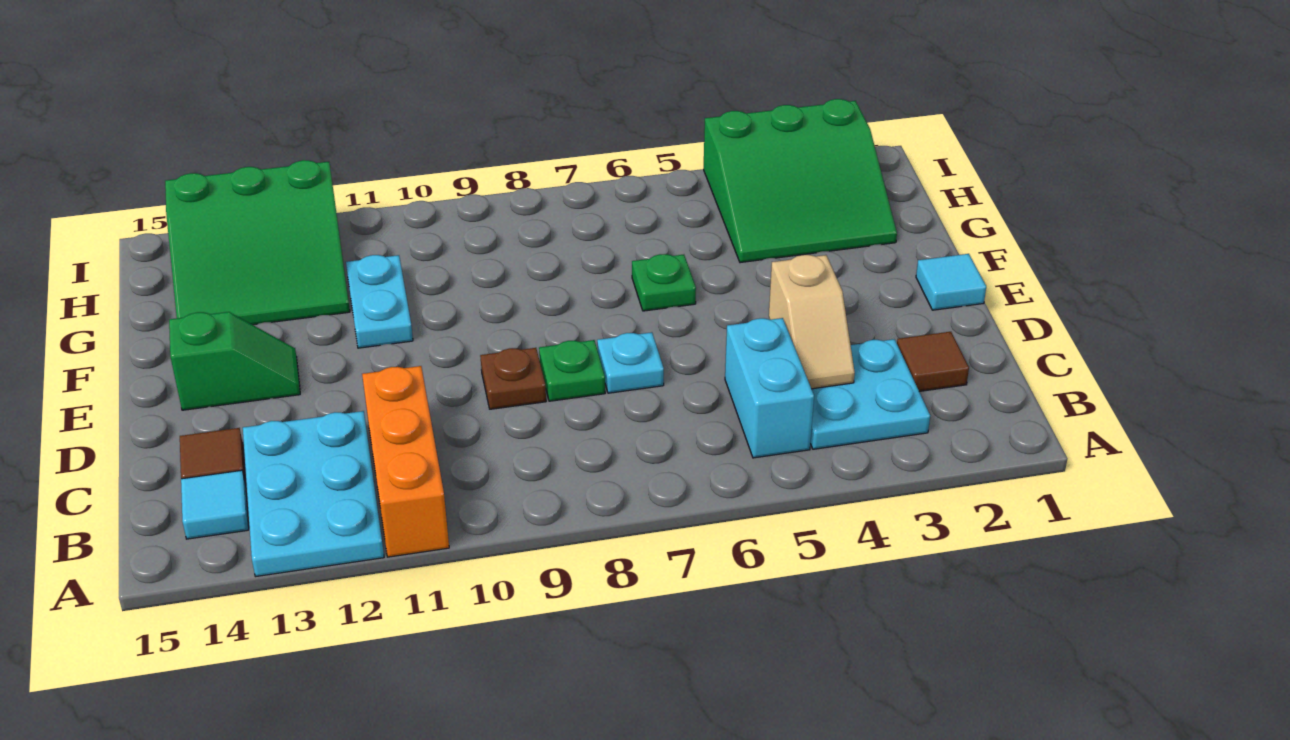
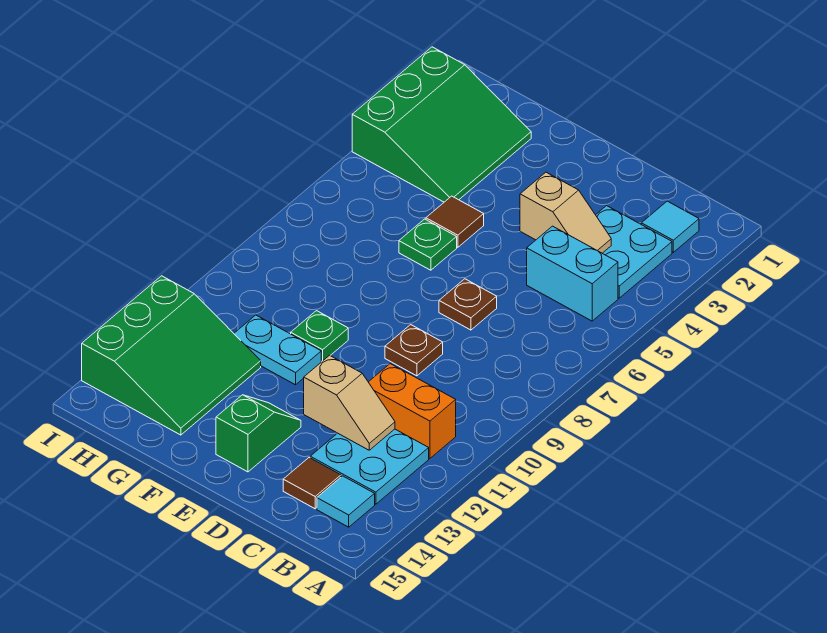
orange 1x3 brick [362,366,449,557] -> orange 1x2 brick [369,364,456,458]
cyan 2x3 plate [243,411,384,577] -> cyan 2x2 plate [310,429,429,504]
brown 1x1 tile [897,332,969,391] -> brown 1x1 tile moved to [426,196,484,247]
none -> tan 1x2 slope [304,355,395,450]
cyan 1x1 plate [597,332,664,393] -> brown 1x1 plate [439,279,497,330]
green 1x1 plate [539,340,605,401] -> green 1x1 plate moved to [291,311,348,362]
cyan 1x1 tile [916,254,986,310] -> cyan 1x1 tile moved to [641,201,699,252]

